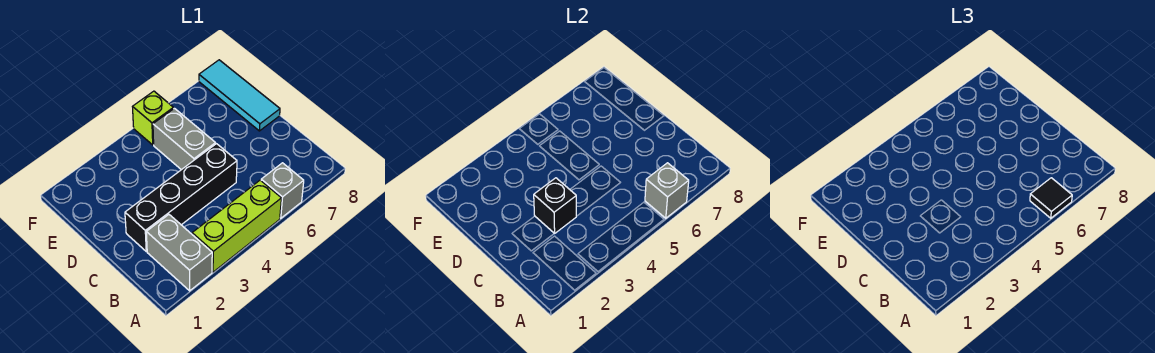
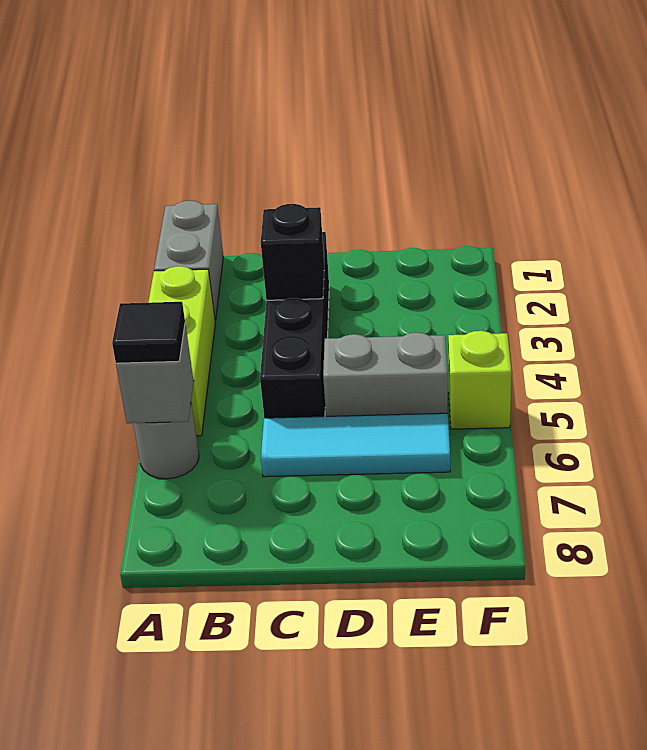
grey 1x2 brick [146,215,212,291] -> grey 1x2 brick turned to [154,201,223,321]
grey 1x1 brick [261,163,304,218] -> grey 1x1 round brick [133,403,199,479]
cyan 1x3 tile [199,60,280,131] -> cyan 1x3 tile moved to [261,413,450,477]

